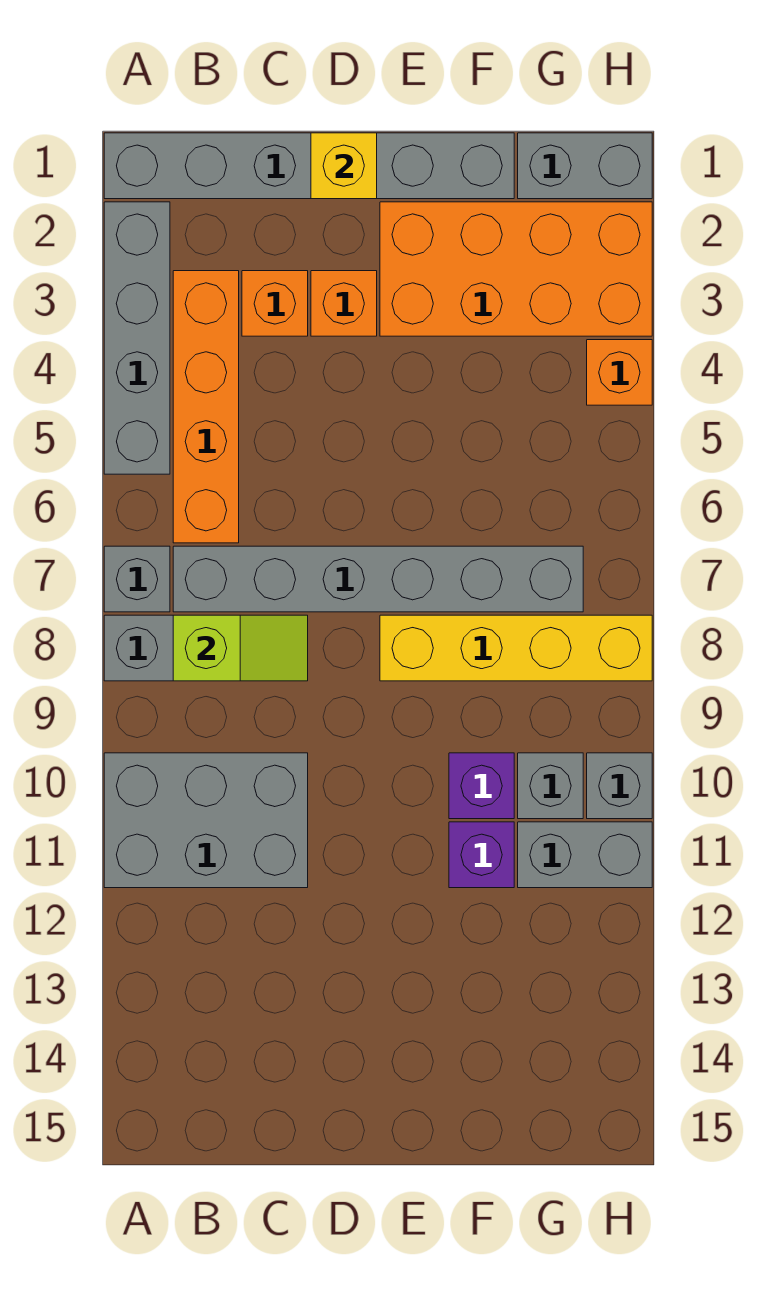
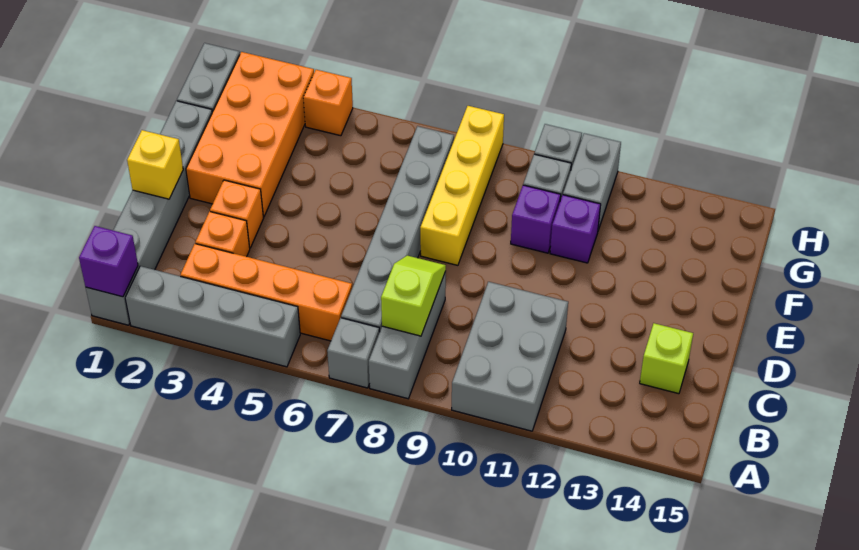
none -> purple 1x1 brick [79,226,138,297]
none -> lime 1x1 brick [640,323,693,394]

